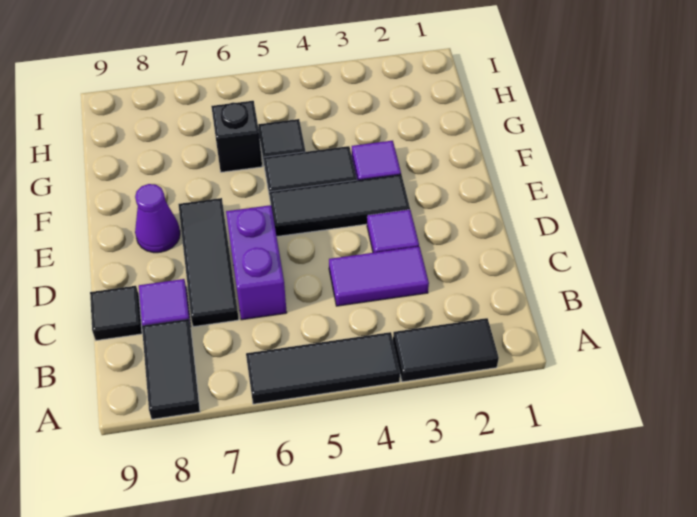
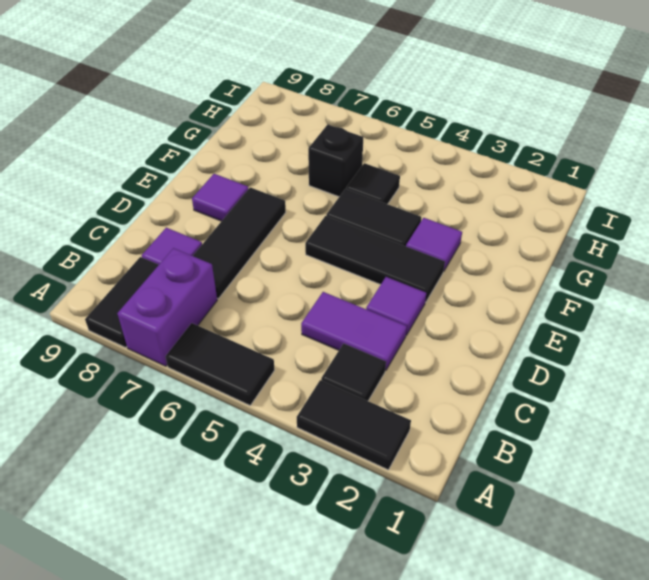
black 1x3 tile [246,332,400,404] -> black 1x2 tile [165,323,275,405]
purple 1x2 brick [226,205,287,320] -> purple 1x2 brick moved to [117,248,217,366]
black 1x1 tile [90,286,142,341] -> black 1x1 tile moved to [321,343,386,401]
purple 1x1 cone [135,184,180,253] -> purple 1x1 tile [192,174,248,221]

